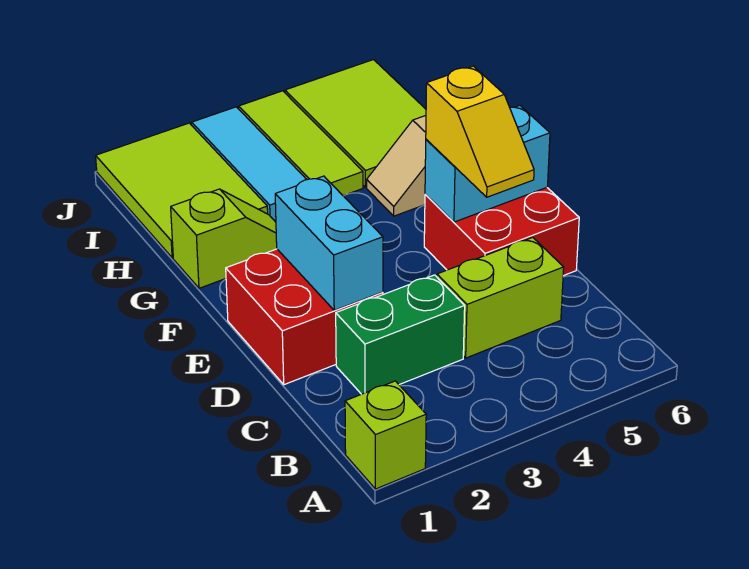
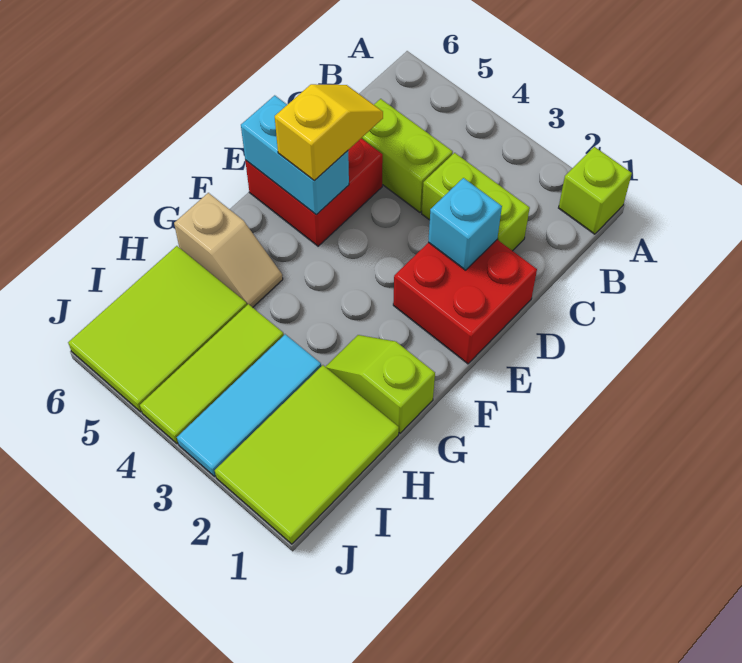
green 1x2 brick [336,275,465,394] -> lime 1x2 brick [422,153,530,251]
cyan 1x2 brick [275,176,383,310] -> cyan 1x1 brick [428,178,502,270]

